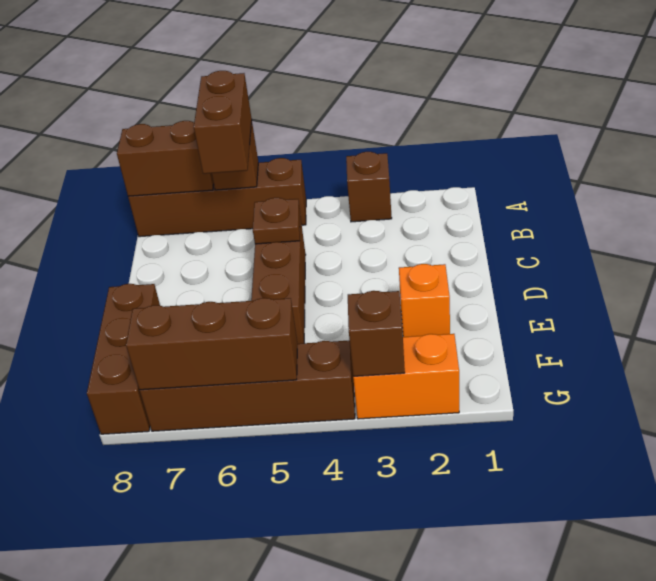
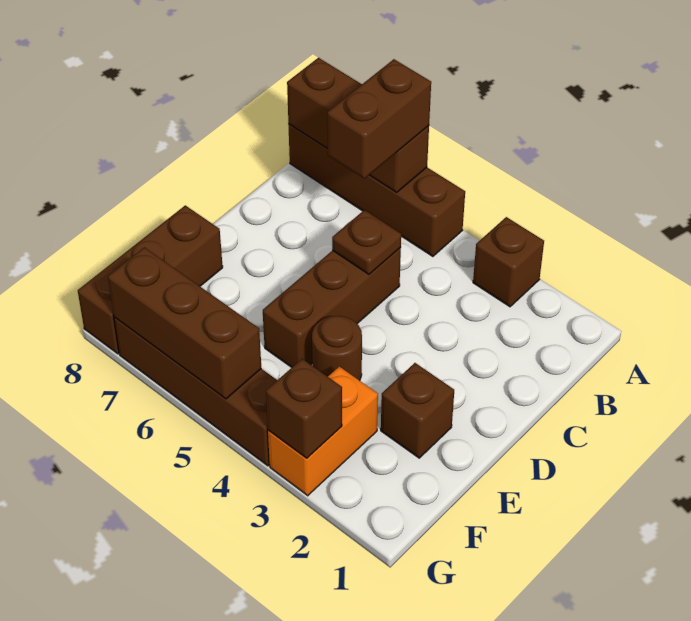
orange 1x1 brick [399,264,450,337] -> brown 1x1 brick [381,363,454,458]
none -> brown 1x1 round brick [312,316,362,381]
orange 1x2 brick [353,334,459,419] -> orange 1x2 brick turned to [268,366,378,496]

